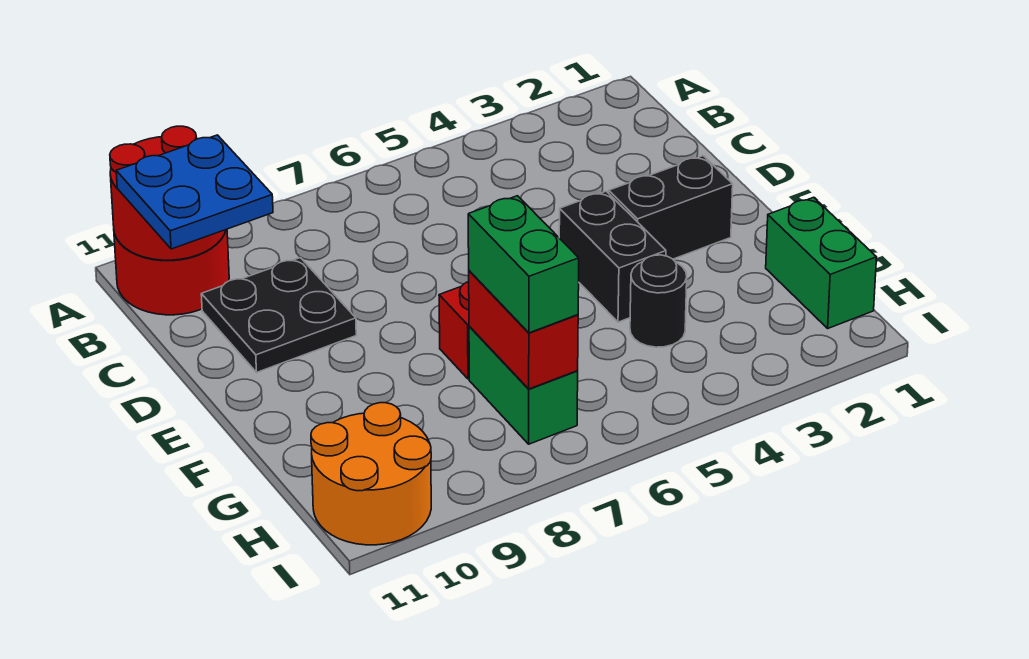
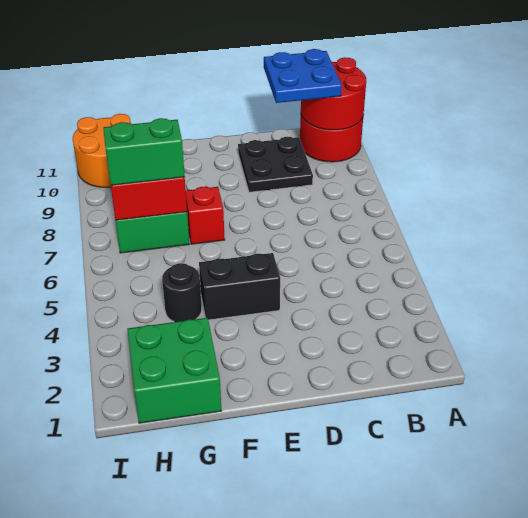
black 1x2 brick [609,156,733,259] -> none
green 1x2 brick [766,197,877,328] -> green 2x2 brick [127,318,221,423]

